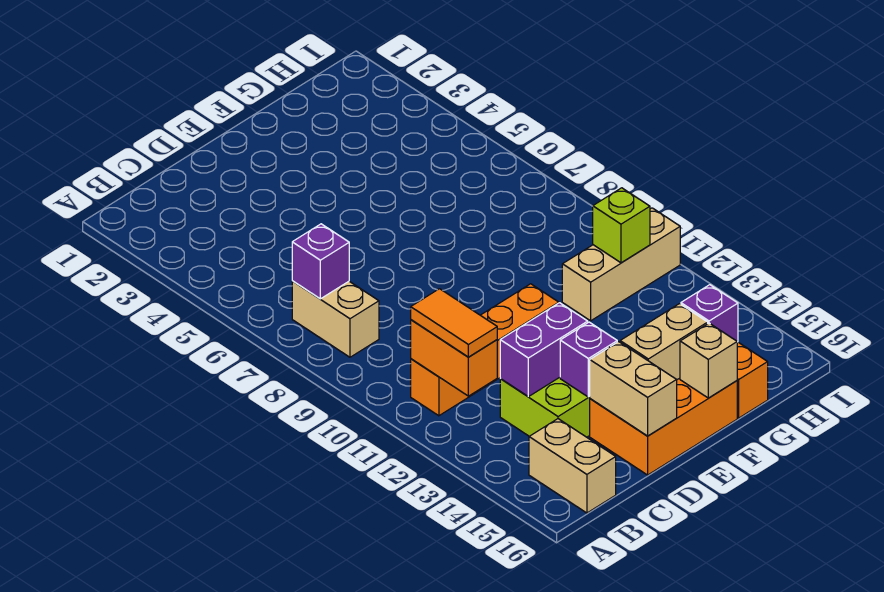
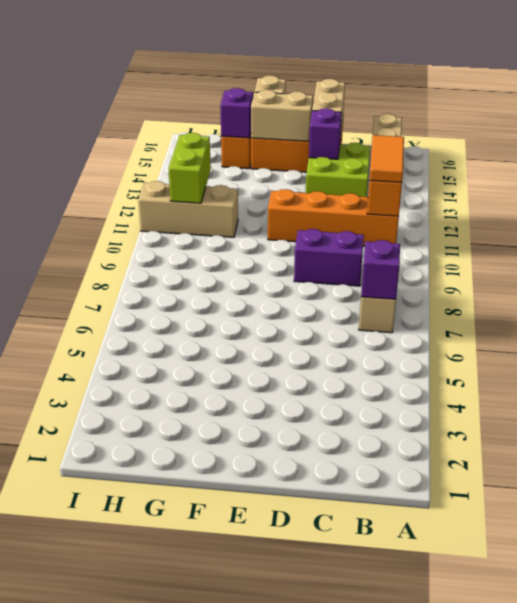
purple 1x2 brick [500,303,588,397] -> purple 1x2 brick moved to [294,229,364,286]
lime 1x1 brick [593,188,650,263] -> lime 1x2 brick [168,133,211,203]

